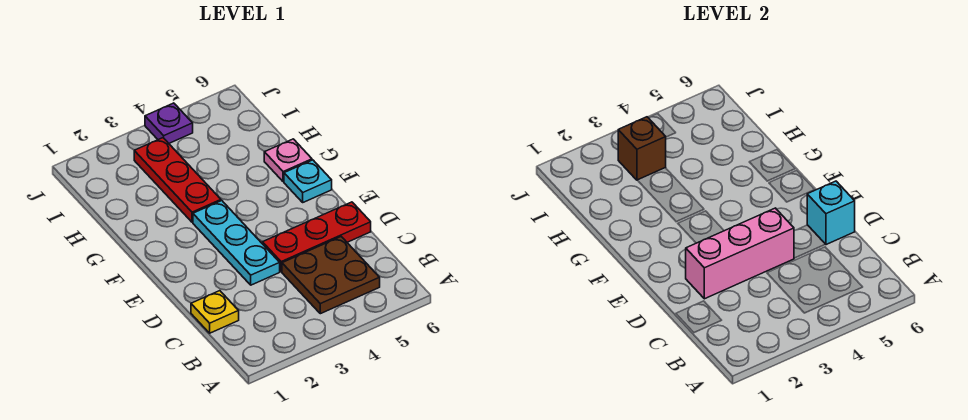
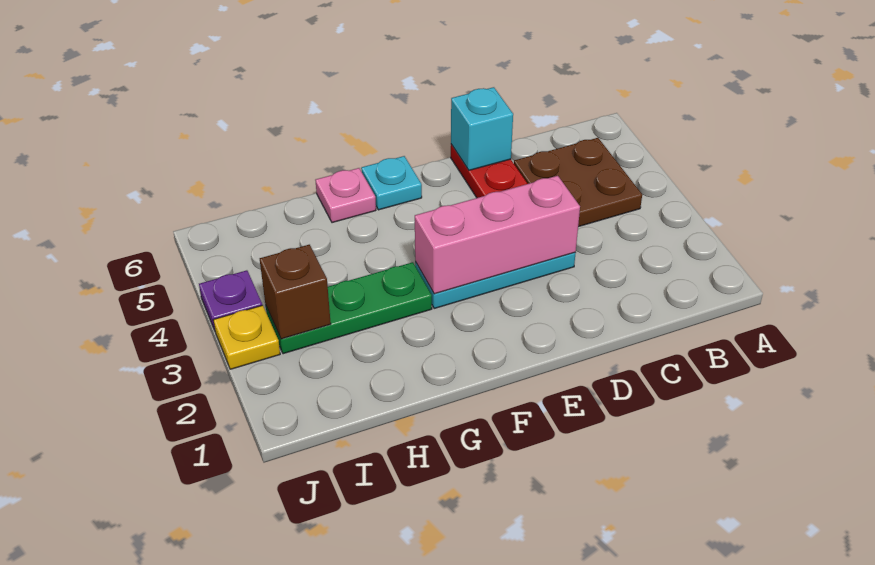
yellow 1x1 plate [191,291,239,333] -> yellow 1x1 plate moved to [214,305,280,369]
pink 1x3 brick [686,208,794,299] -> pink 1x3 brick turned to [415,176,580,294]
red 1x3 plate [134,138,221,222] -> green 1x3 plate [266,262,432,354]

